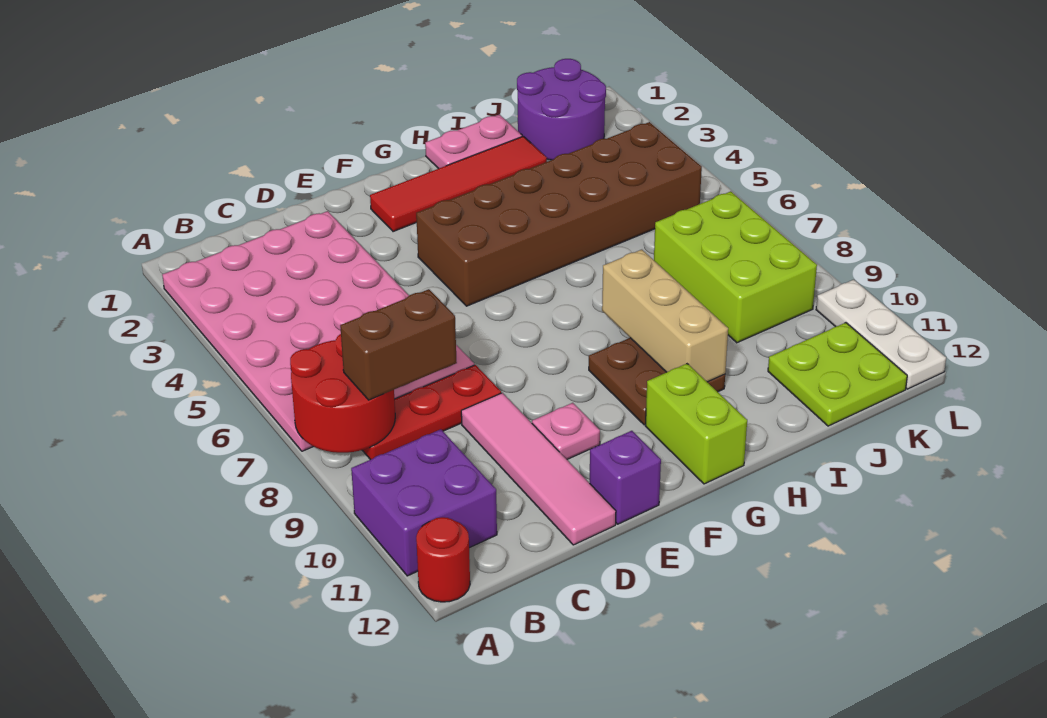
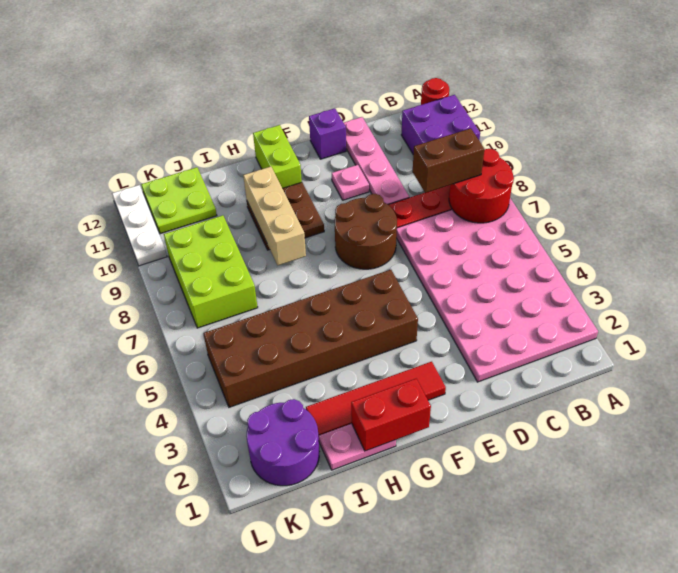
pink 1x4 tile [461,393,616,545] -> pink 1x4 plate [344,117,409,204]
none -> brown 2x2 round brick [335,194,397,269]
none -> red 1x2 brick [351,379,431,451]

